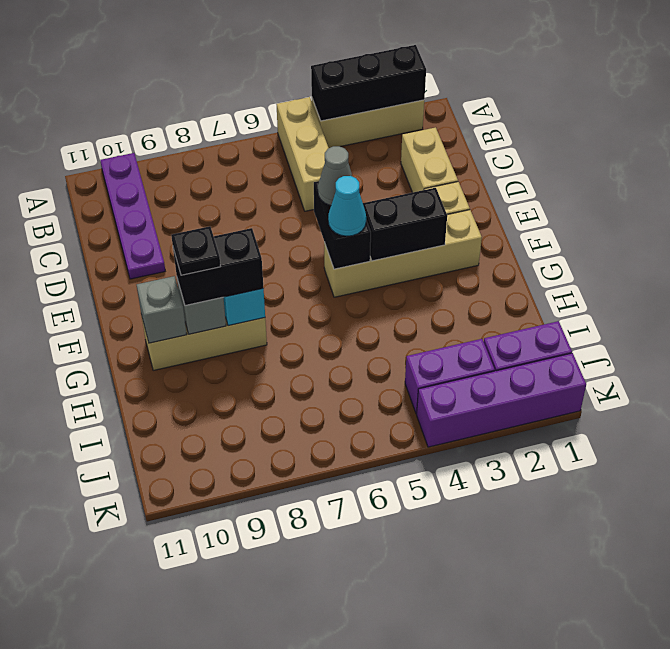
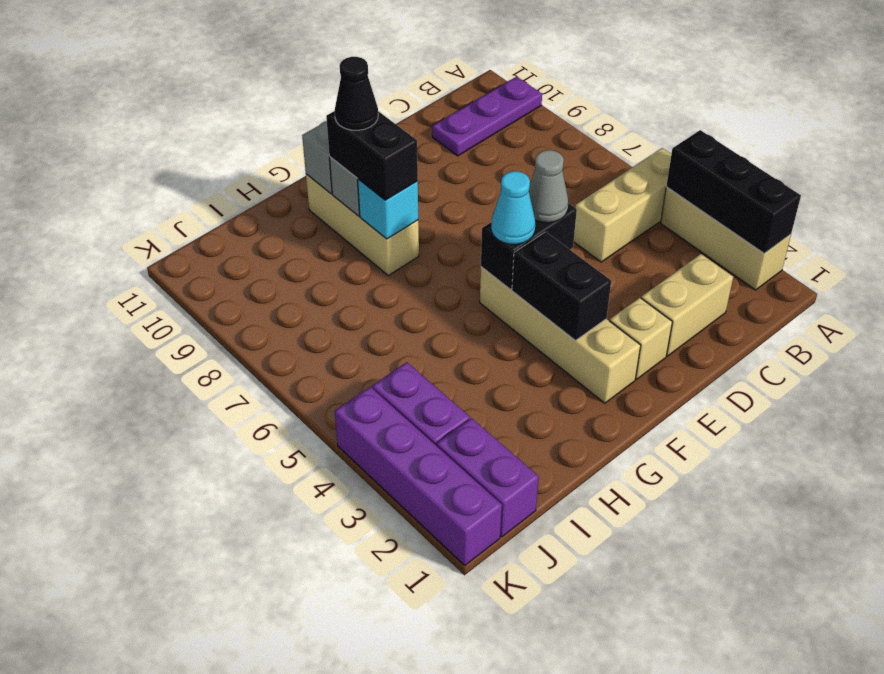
purple 1x4 plate [100,153,165,279] -> purple 1x3 plate [432,77,542,156]
black 1x1 plate [171,226,220,275] -> black 1x1 cone [335,57,378,130]

